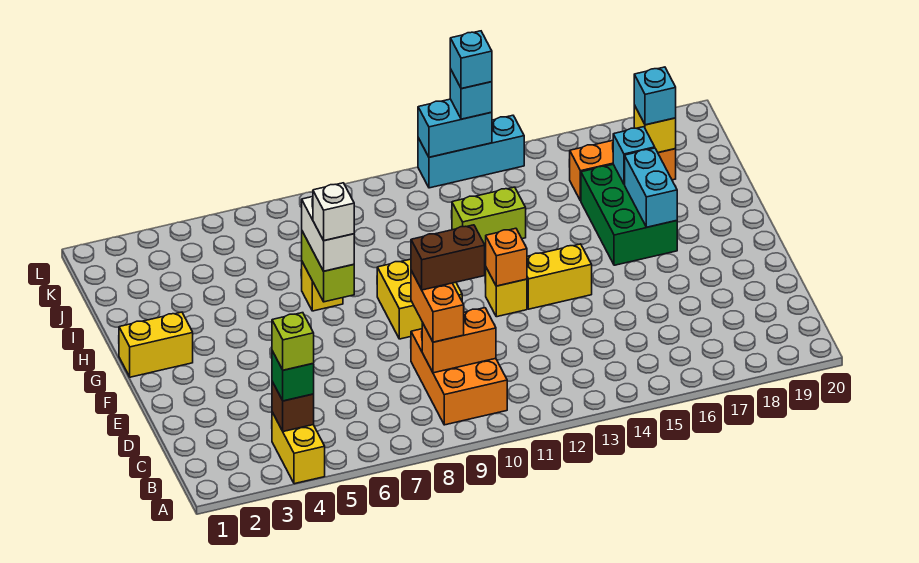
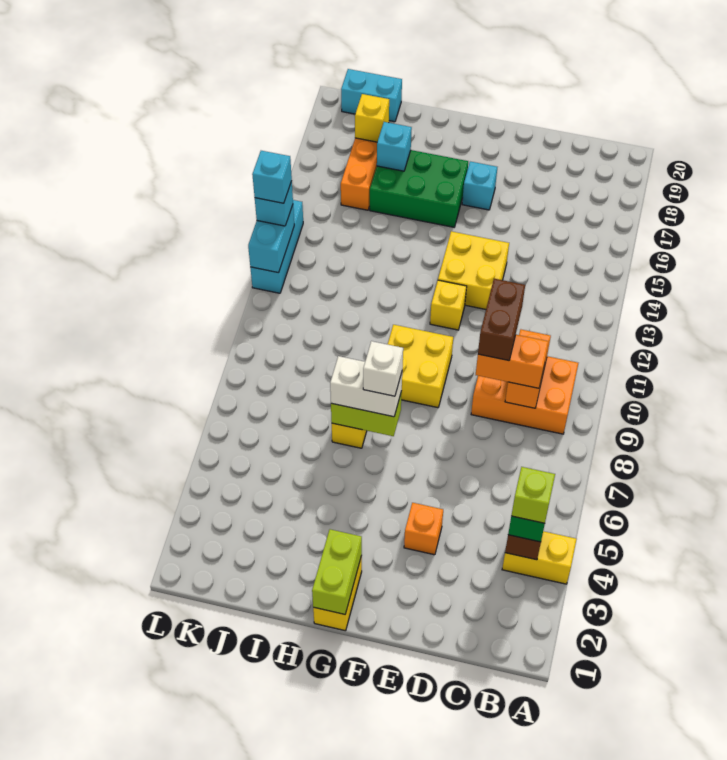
orange 1x1 brick [486,228,527,286] -> orange 1x1 brick moved to [404,503,443,555]
yellow 1x2 brick [527,244,592,309] -> yellow 2x2 brick [438,231,509,309]
cyan 1x2 brick [625,148,677,227] -> cyan 1x2 brick moved to [341,69,402,122]
lime 1x2 brick [452,187,526,247] -> lime 1x2 brick moved to [312,529,362,614]
cyan 1x1 brick [634,67,676,125] -> cyan 1x1 brick moved to [462,162,497,210]

